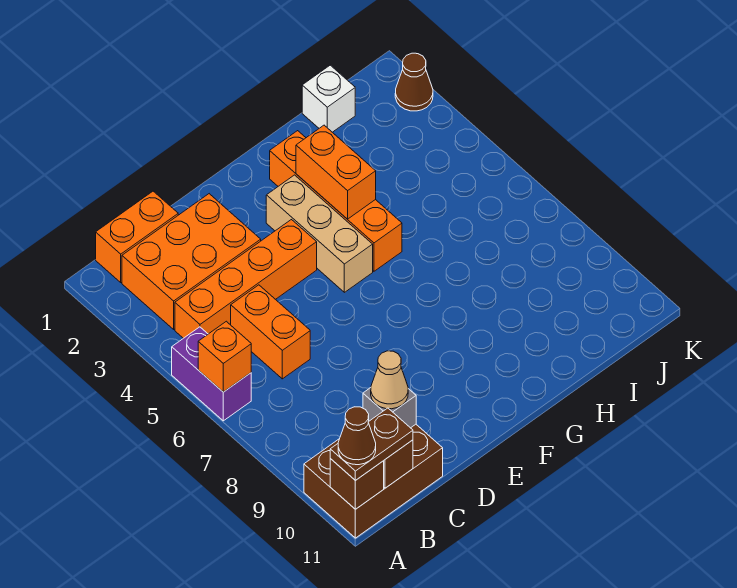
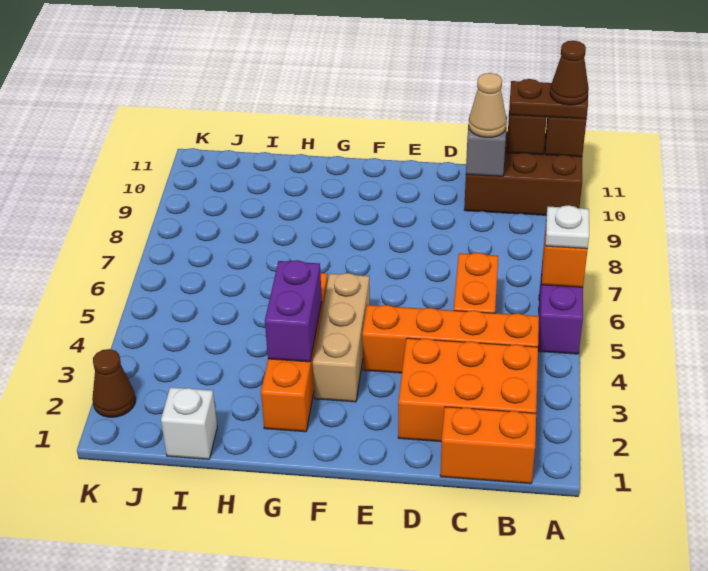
none -> white 1x1 plate [546,205,589,249]
orange 1x2 brick [296,125,376,219] -> purple 1x2 brick [265,260,322,362]

